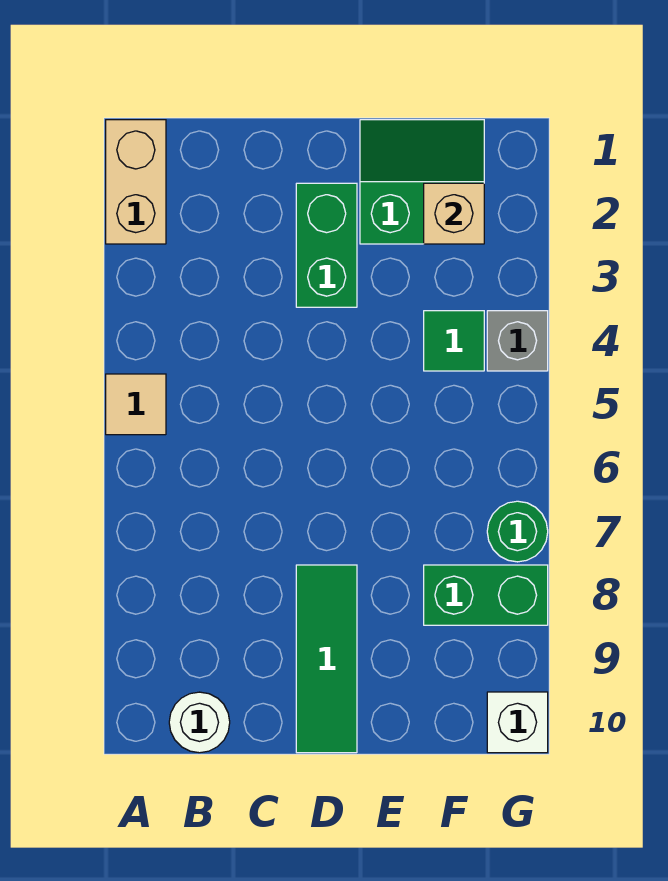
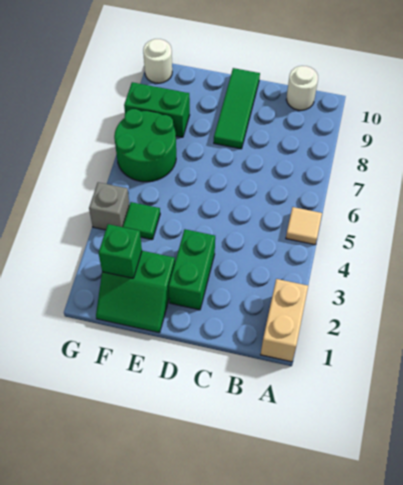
tan 1x1 brick [424,183,484,244] -> green 1x1 brick [99,224,142,278]
green 1x1 round brick [487,501,548,562] -> green 2x2 round brick [114,109,176,182]
white 1x1 brick [487,692,548,753] -> white 1x1 round brick [143,39,172,83]

